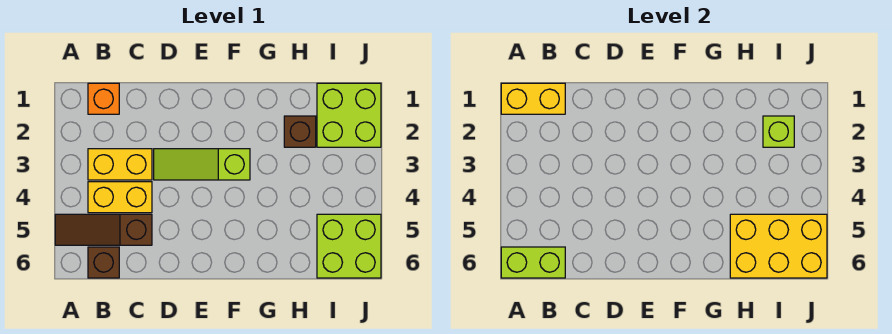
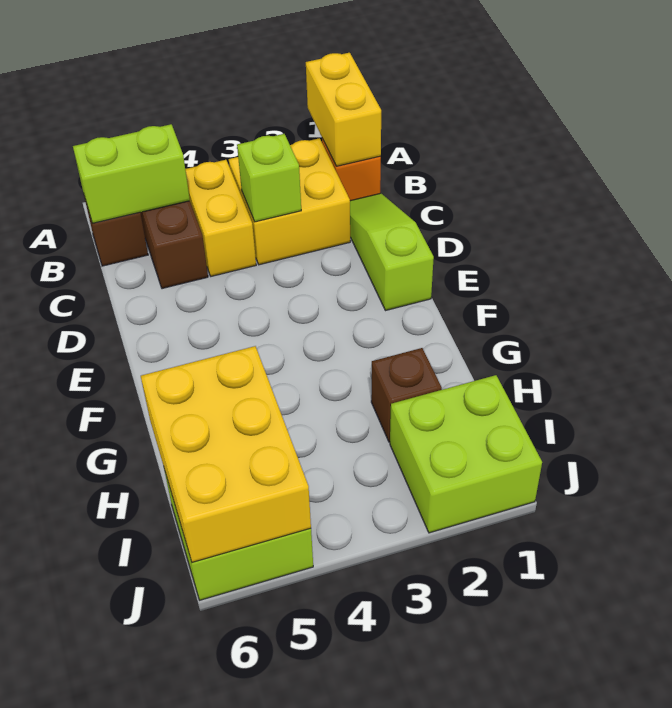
lime 1x2 brick [501,247,565,278] -> lime 1x2 brick turned to [73,124,190,223]
yellow 1x2 brick [88,149,152,180] -> yellow 2x2 brick [229,138,350,265]
lime 1x3 slope [154,149,250,180] -> lime 1x3 slope moved to [350,193,434,311]
lime 1x1 brick [763,116,794,147] -> lime 1x1 brick moved to [237,134,301,222]

